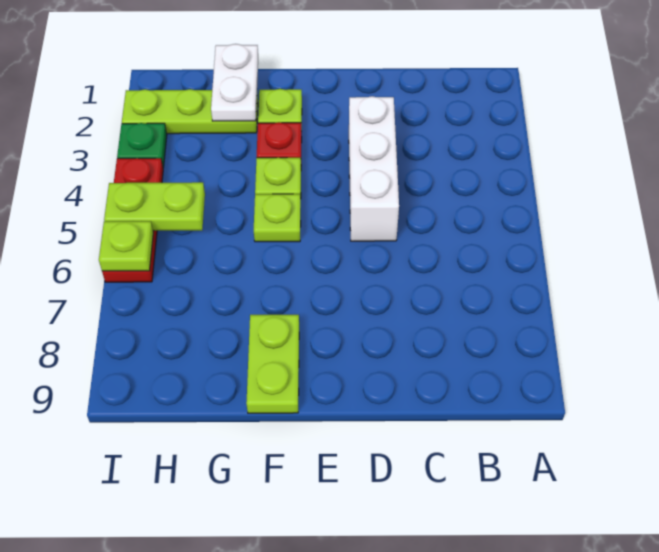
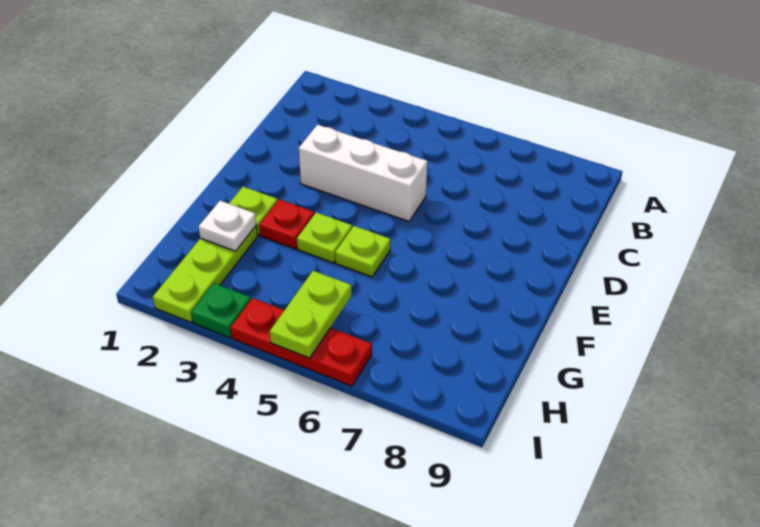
lime 1x2 plate [246,315,299,413] -> none
white 1x2 plate [211,44,258,121] -> white 1x1 plate [199,201,256,251]
lime 1x1 plate [99,221,153,271] -> none

